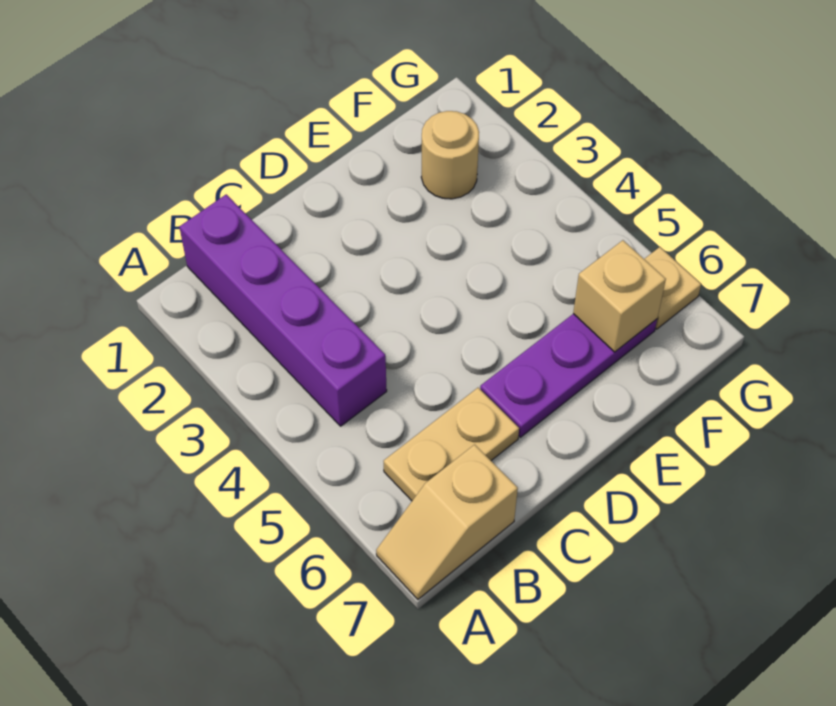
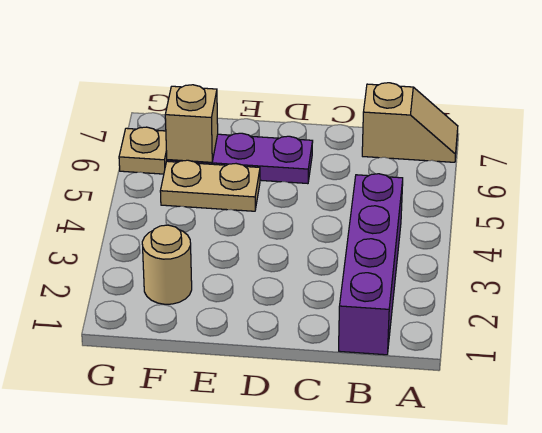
tan 1x2 plate [384,388,519,501] -> tan 1x2 plate moved to [160,160,260,211]

